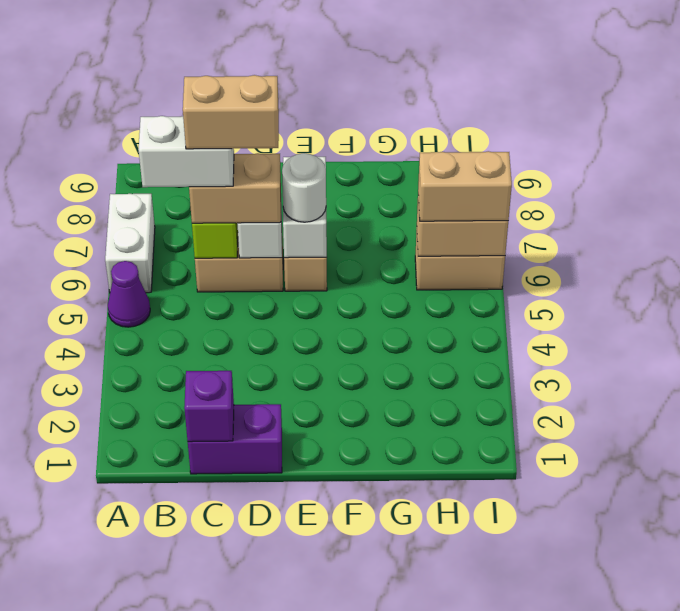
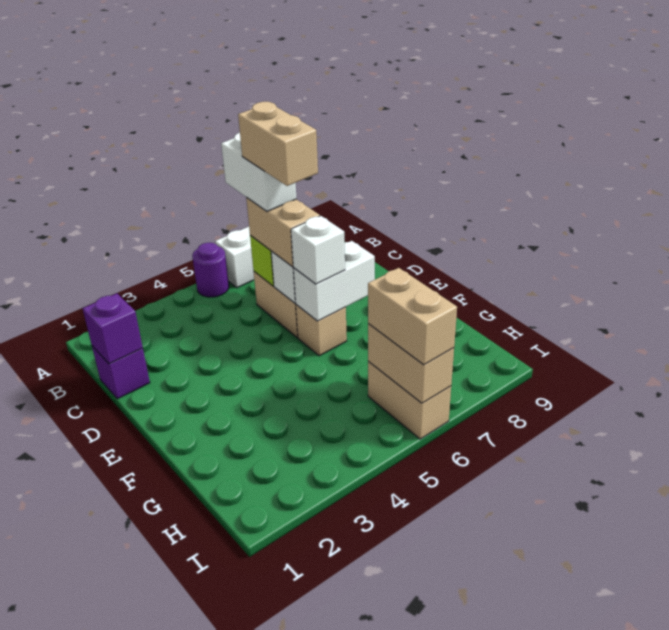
purple 1x1 cone [108,261,150,327] -> purple 1x1 round brick [192,243,229,297]
purple 1x2 brick [188,404,282,474] -> purple 1x1 brick [92,346,150,399]
white 1x1 round brick [282,153,326,222] -> white 1x1 brick [291,216,345,284]

